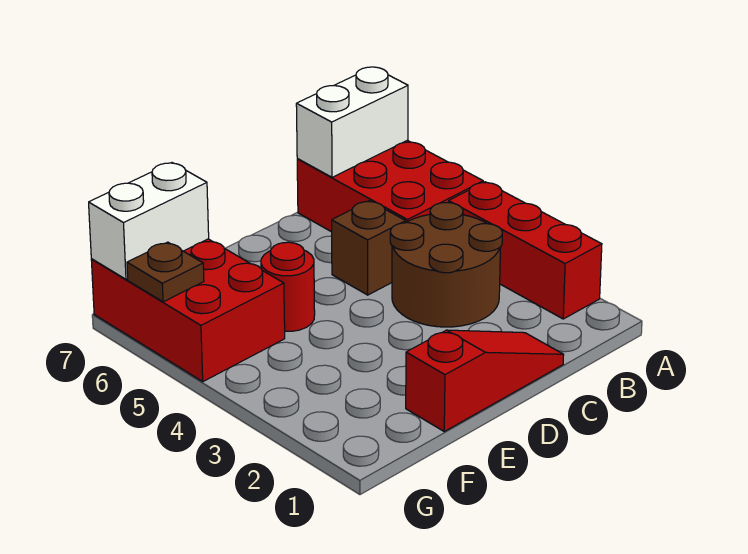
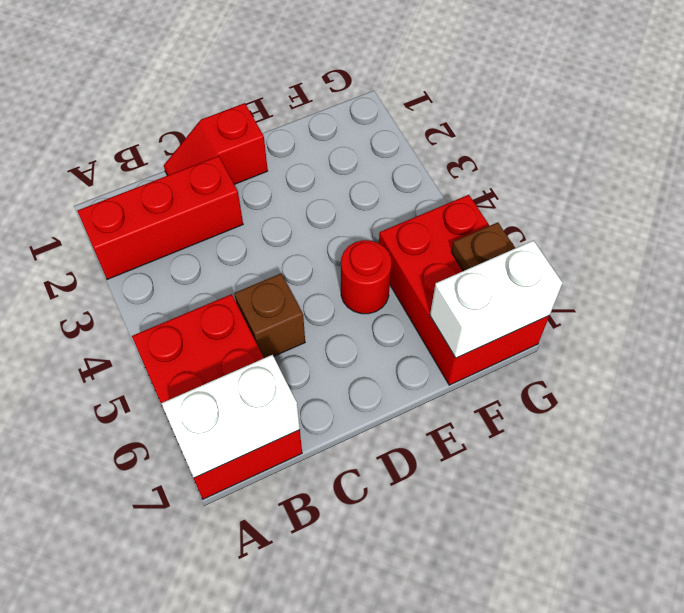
red 1x3 brick [449,182,602,319] -> red 1x3 brick turned to [78,156,243,280]
brown 2x2 round brick [390,202,502,327] -> none
red 1x3 slope [406,330,564,431] -> red 1x2 slope [164,103,268,184]

